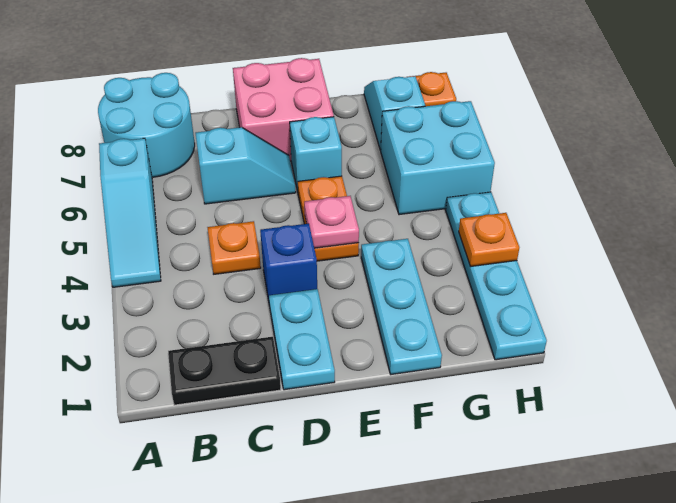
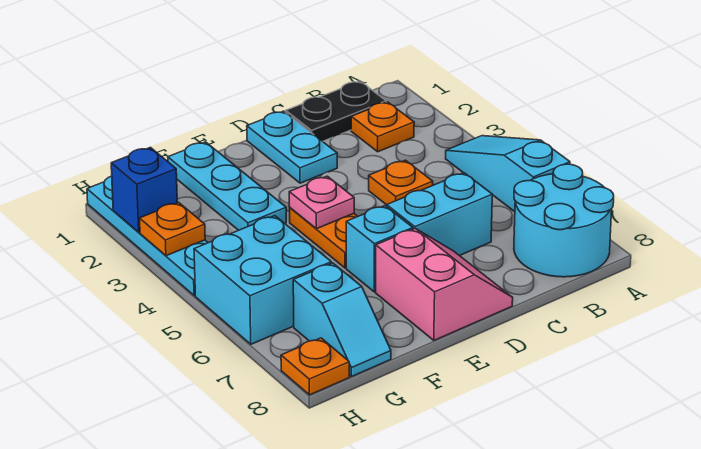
none -> orange 1x1 plate [351,102,414,152]
cyan 1x2 slope [195,127,296,204] -> cyan 1x2 brick [387,173,492,256]
blue 1x1 brick [260,224,317,306] -> blue 1x1 brick moved to [111,147,177,232]
pink 2x2 brick [233,58,334,161] -> pink 2x2 slope [376,228,513,340]

